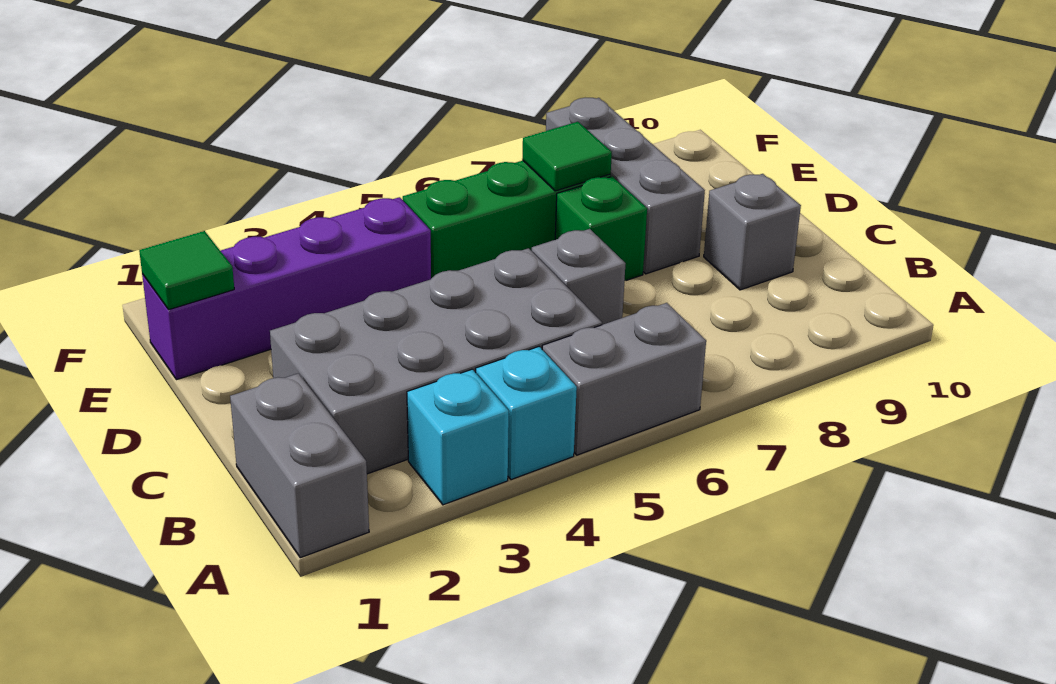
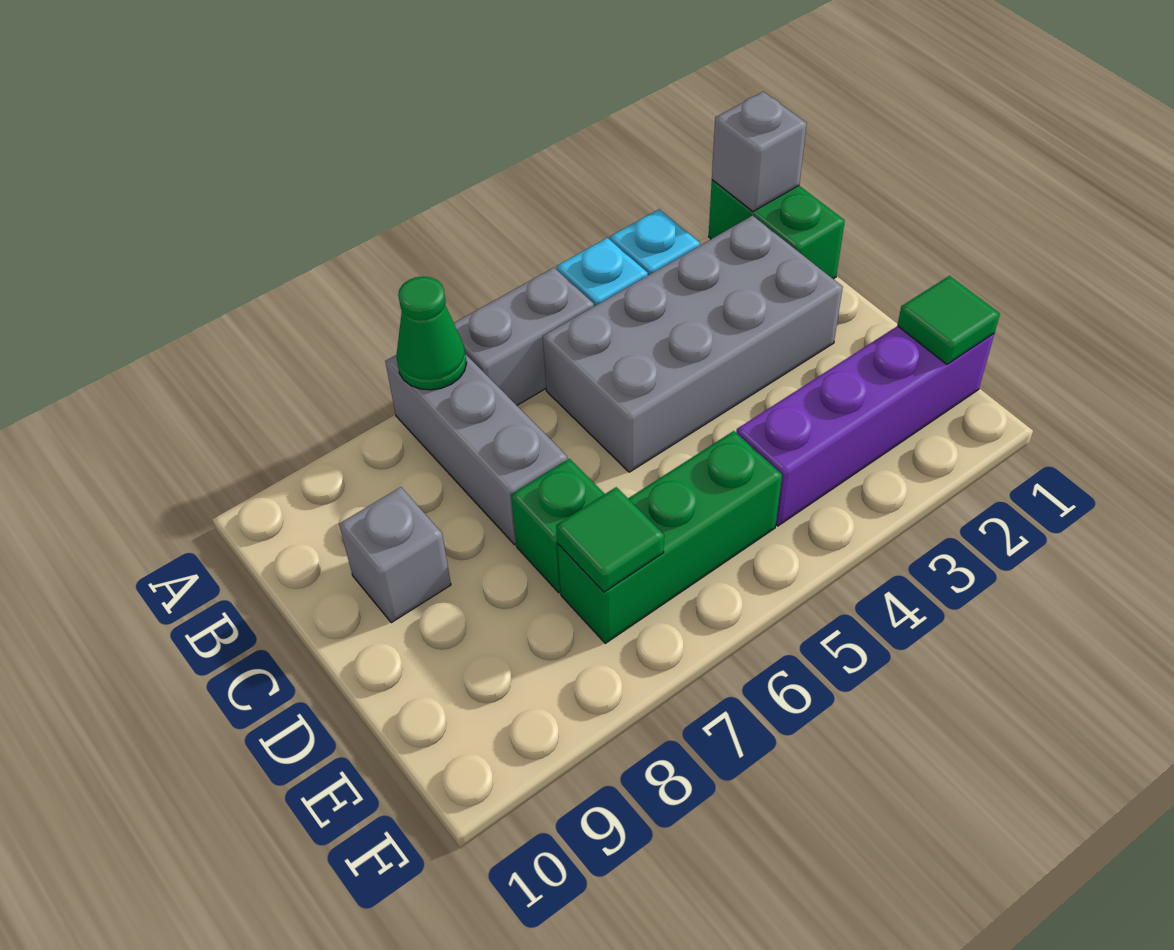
grey 1x2 brick [230,373,369,558] -> green 1x2 brick [709,180,845,279]
none -> green 1x1 cone [396,277,467,390]
grey 1x1 brick [532,229,626,325] -> grey 1x1 brick moved to [712,92,807,211]
grey 1x3 brick [546,98,705,274] -> grey 1x3 brick moved to [385,354,567,545]

